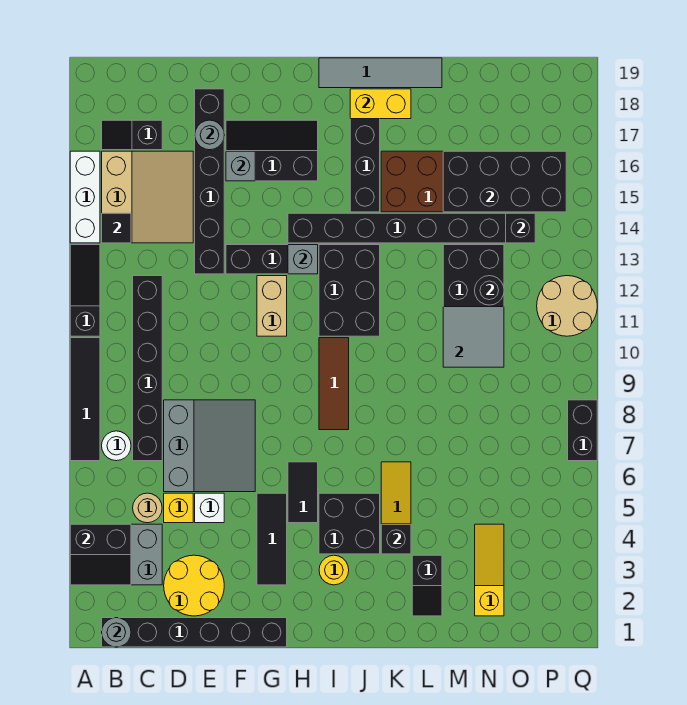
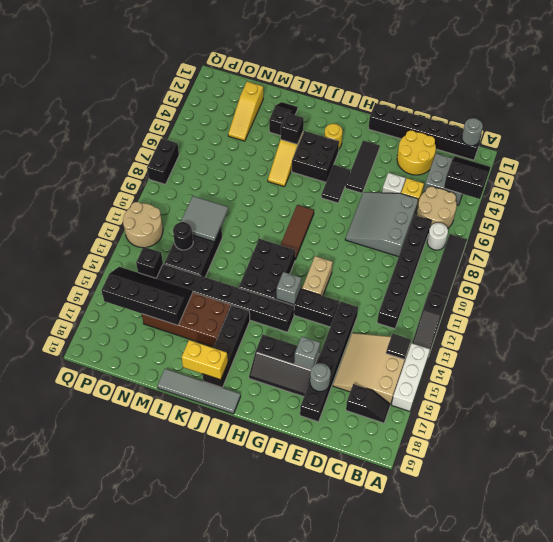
tan 1x1 round brick [133,493,162,523] -> tan 2x2 round brick [417,187,457,228]
black 2x4 brick [443,151,566,212] -> black 2x4 slope [101,267,193,325]

